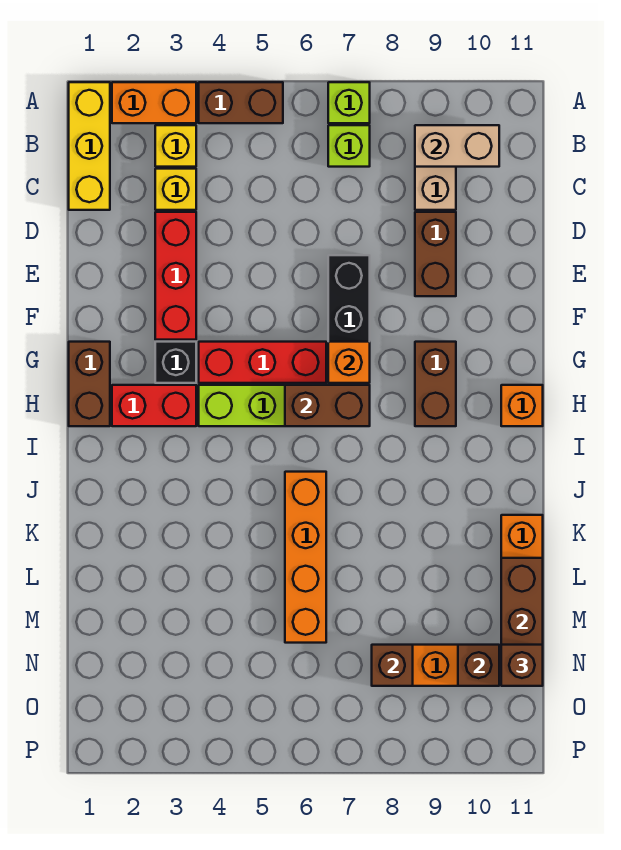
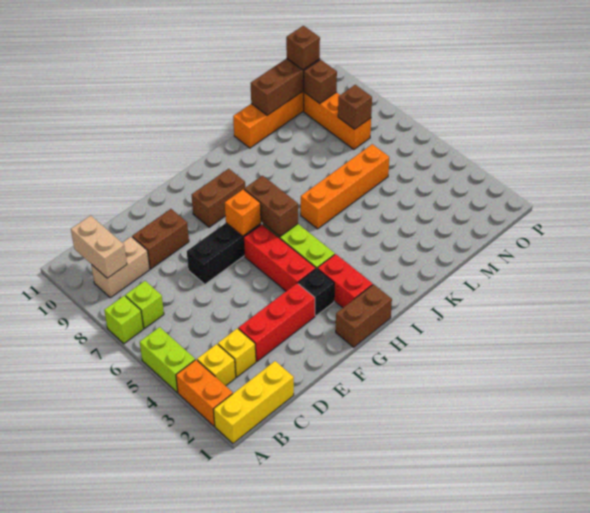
brown 1x2 brick [199,82,283,123] -> lime 1x2 brick [140,327,195,392]
orange 1x1 brick [501,385,543,426] -> none

